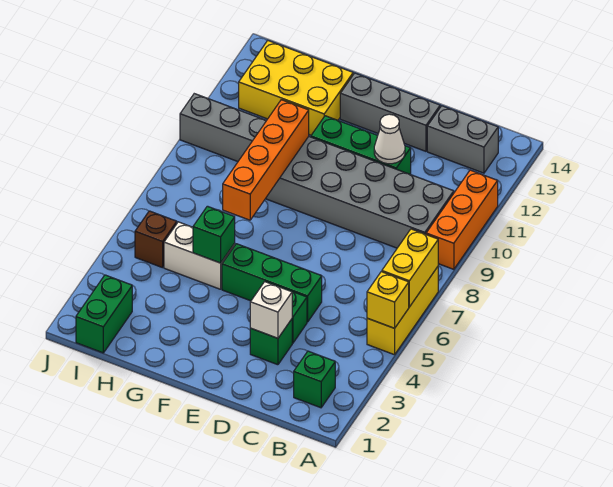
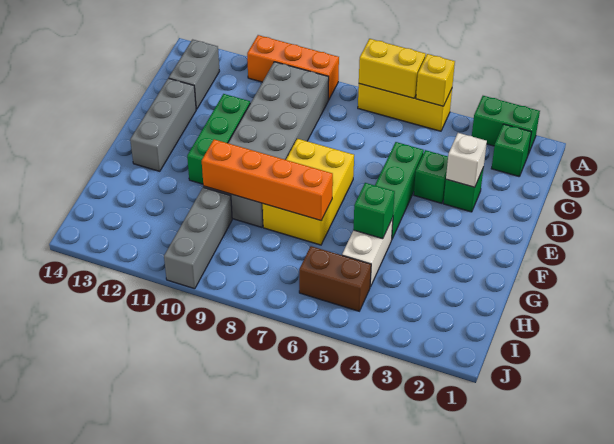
white 1x1 cone [374,114,405,164] -> none
yellow 2x3 brick [239,40,353,135] -> yellow 2x3 brick moved to [263,139,354,245]
green 1x2 brick [76,275,132,353] -> green 1x2 brick moved to [472,96,540,154]
brown 1x1 brick [135,211,177,268] -> brown 1x2 brick [299,246,371,311]

